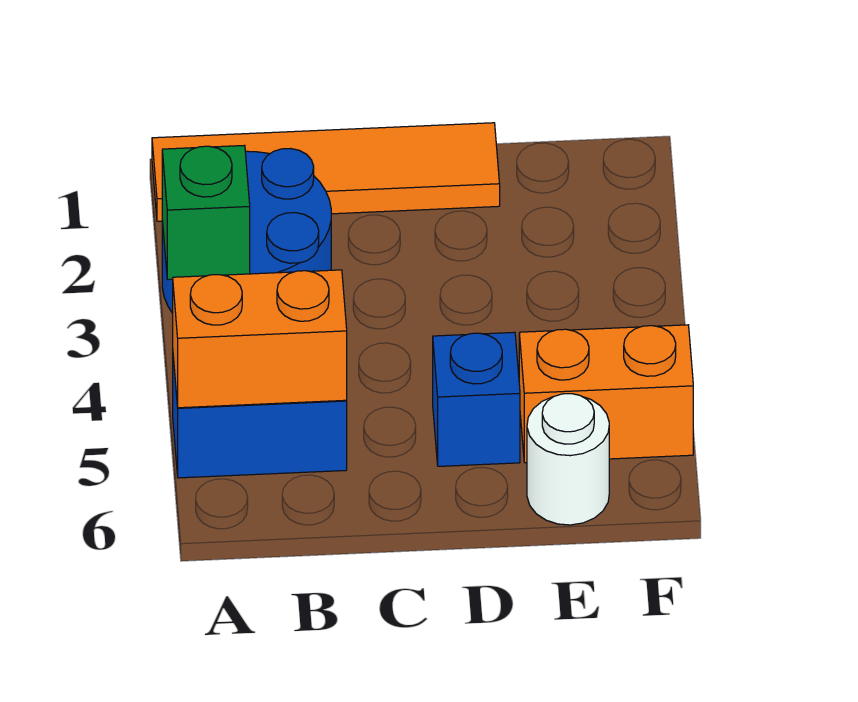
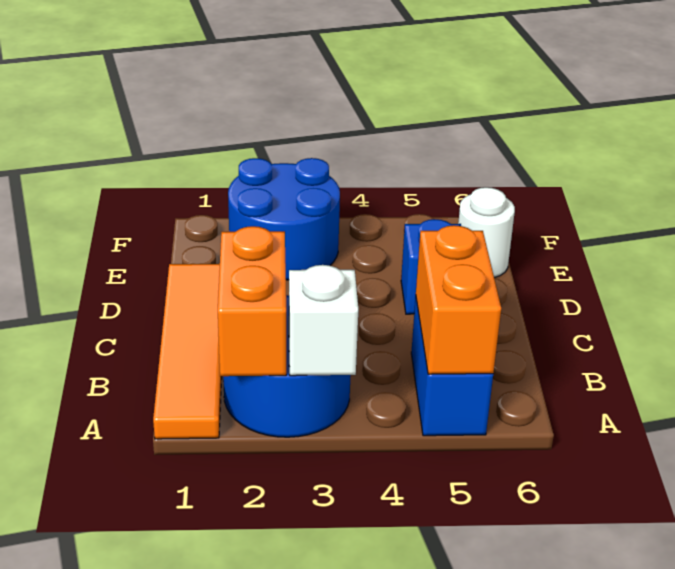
green 1x1 brick [162,145,250,280] -> white 1x1 brick [289,265,358,376]
none -> blue 2x2 round brick [228,158,340,280]
orange 1x2 brick [519,325,693,463] -> orange 1x2 brick moved to [218,226,286,376]

